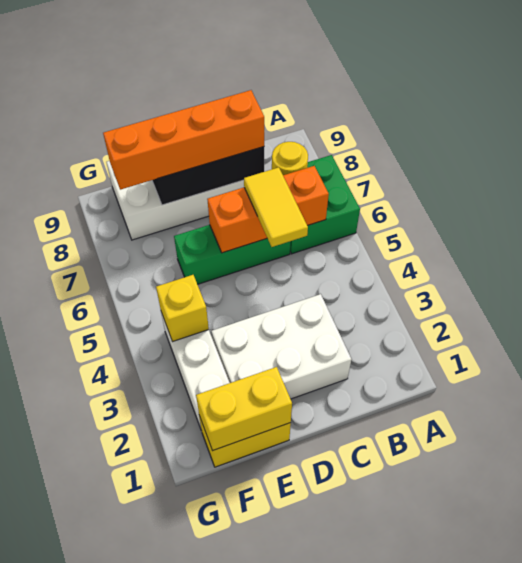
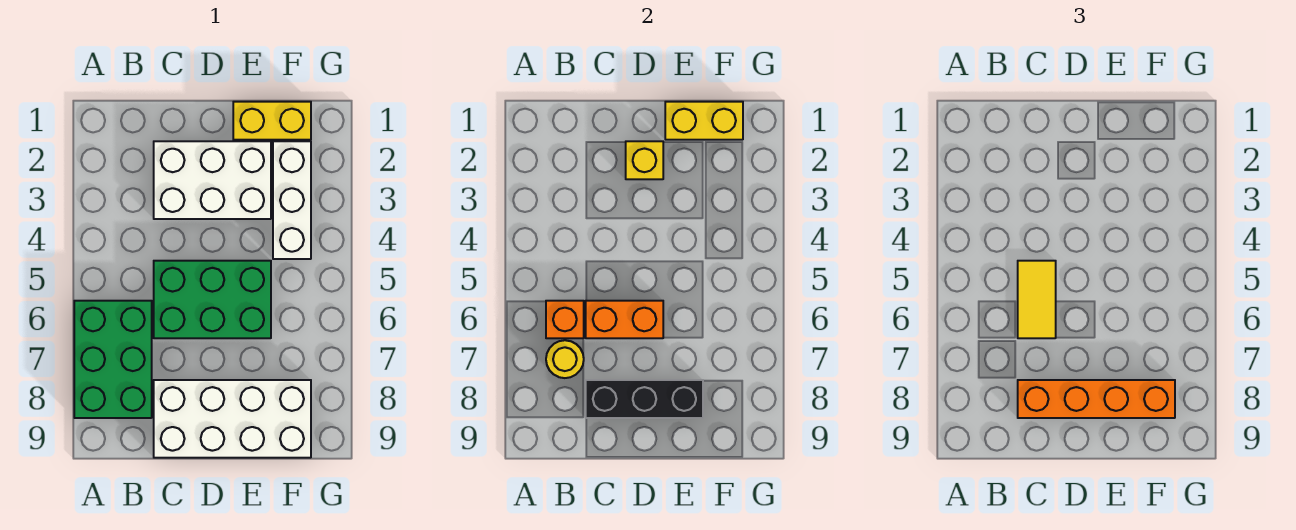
green 2x2 brick [290,155,360,254] -> green 2x3 brick [74,301,152,418]
green 1x3 brick [174,225,290,284] -> green 2x3 brick [154,261,271,338]
yellow 1x1 brick [156,275,209,342] -> yellow 1x1 brick moved to [626,141,663,179]

